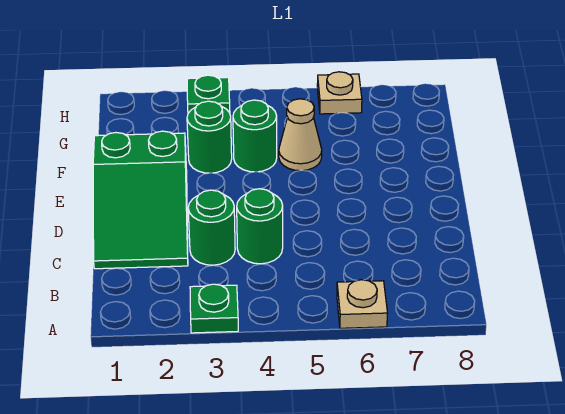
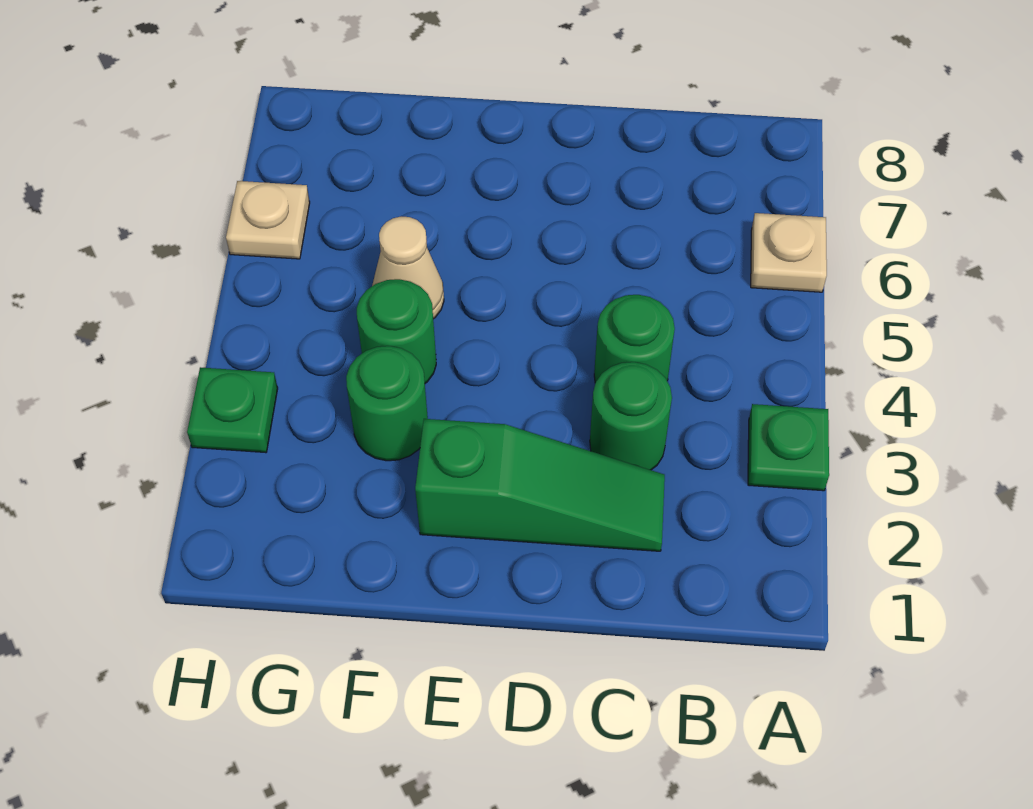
green 2x3 slope [93,131,188,269] -> green 1x3 slope [415,419,665,551]

